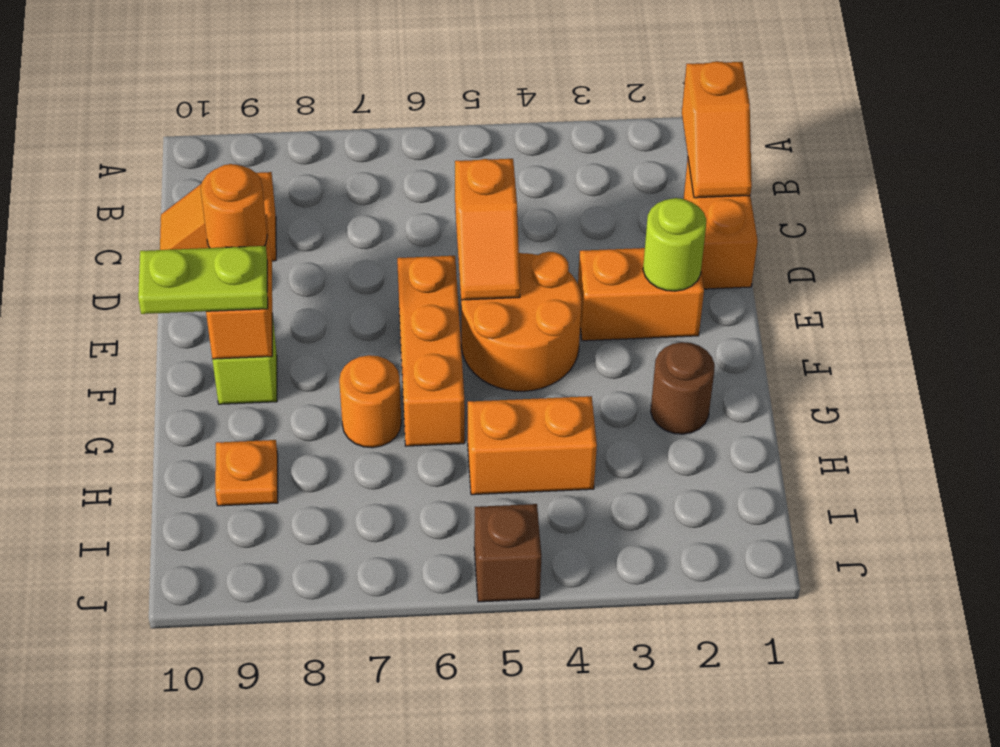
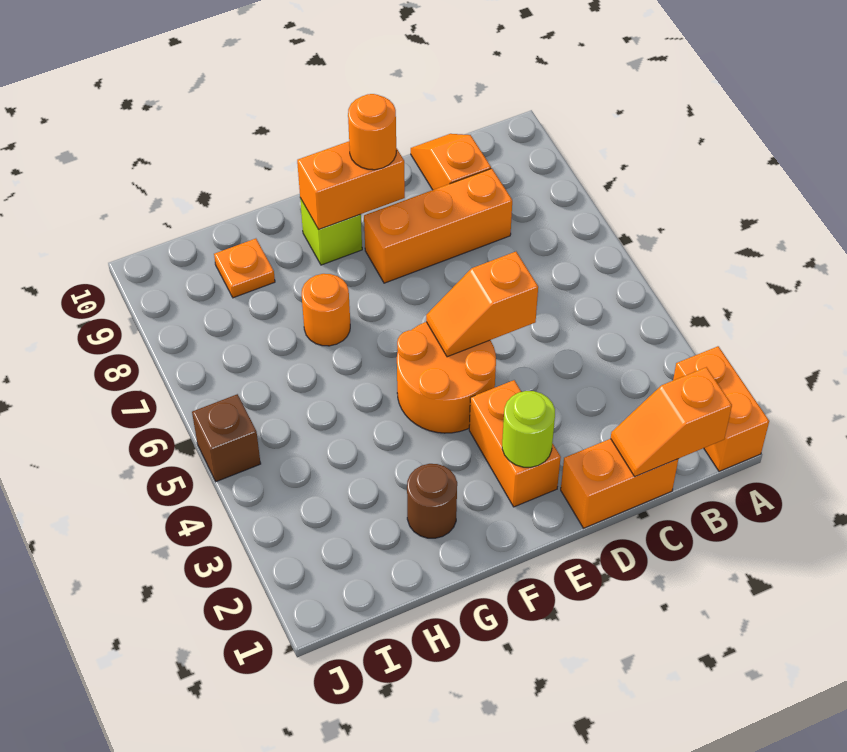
orange 1x3 brick [397,256,465,446] -> orange 1x3 brick moved to [364,169,512,283]
lime 1x2 plate [138,246,268,314] -> none
orange 1x2 brick [468,396,597,495] -> orange 1x2 brick moved to [673,346,769,471]

